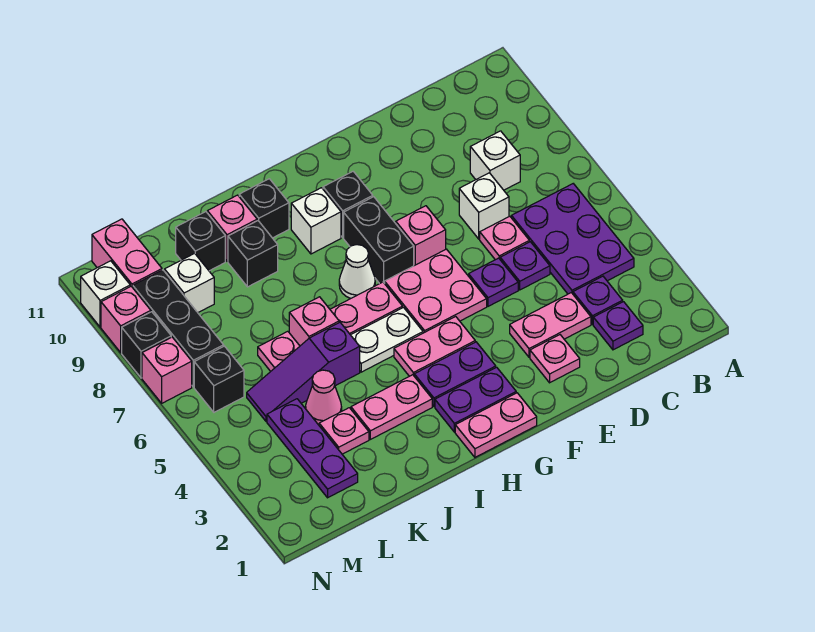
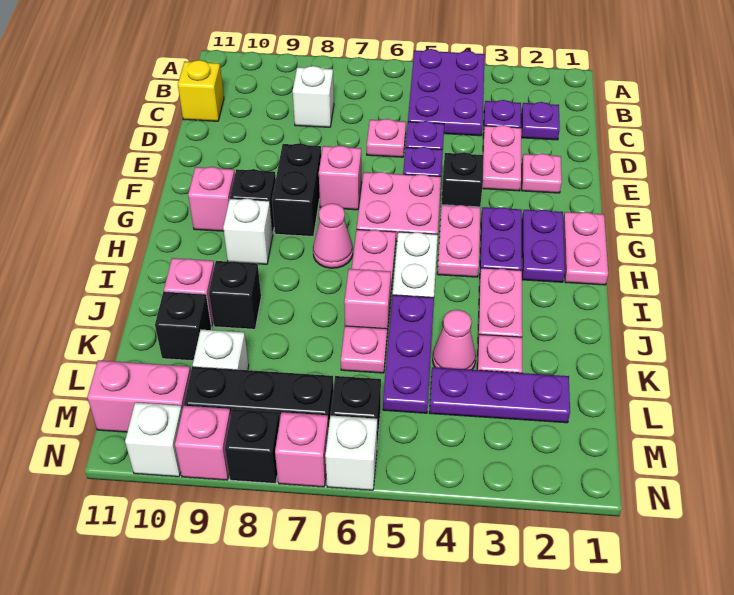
purple 2x3 plate [511,184,634,294] -> purple 2x3 plate turned to [408,49,485,136]
none -> yellow 1x1 brick [178,60,224,121]
white 1x1 brick [459,173,509,239] -> white 1x1 brick moved to [325,416,377,490]
black 1x2 brick [344,197,414,284] -> black 1x2 brick turned to [272,143,321,237]
none -> pink 1x1 brick [188,167,235,231]
white 1x1 cone [339,245,375,299] -> pink 1x1 cone [313,203,353,268]
black 1x1 brick [239,179,289,238] -> black 1x1 brick moved to [441,152,484,207]
purple 1x3 slope [247,322,360,421] -> purple 1x3 plate [383,295,434,413]

